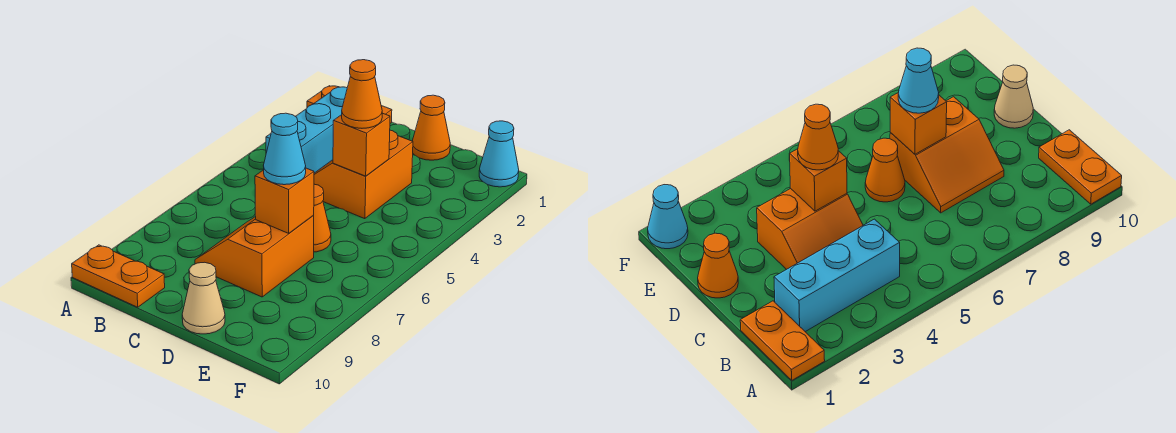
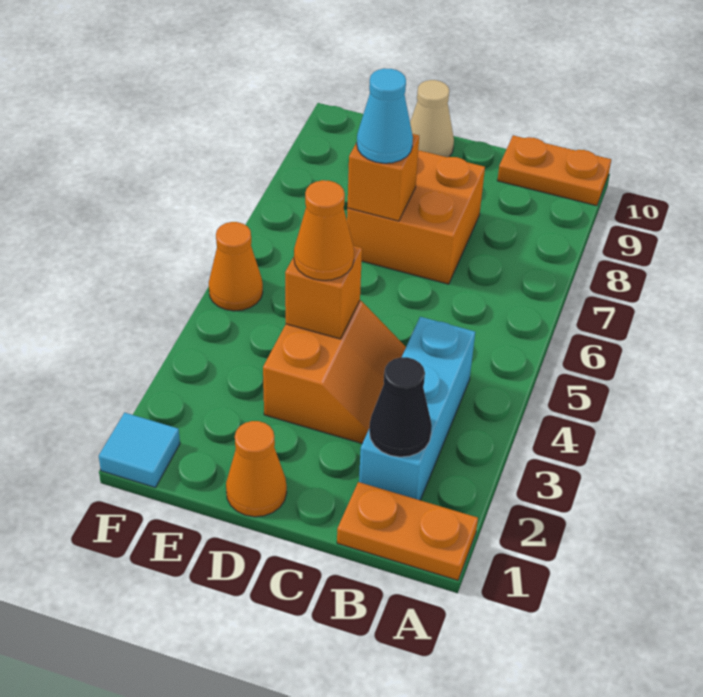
none -> black 1x1 cone [369,357,432,457]
orange 2x2 slope [195,215,314,297] -> orange 2x2 brick [347,150,485,284]
orange 1x1 cone [314,184,331,252] -> orange 1x1 cone moved to [209,222,263,311]
cyan 1x1 cone [479,121,519,187] -> cyan 1x1 tile [99,413,180,487]

